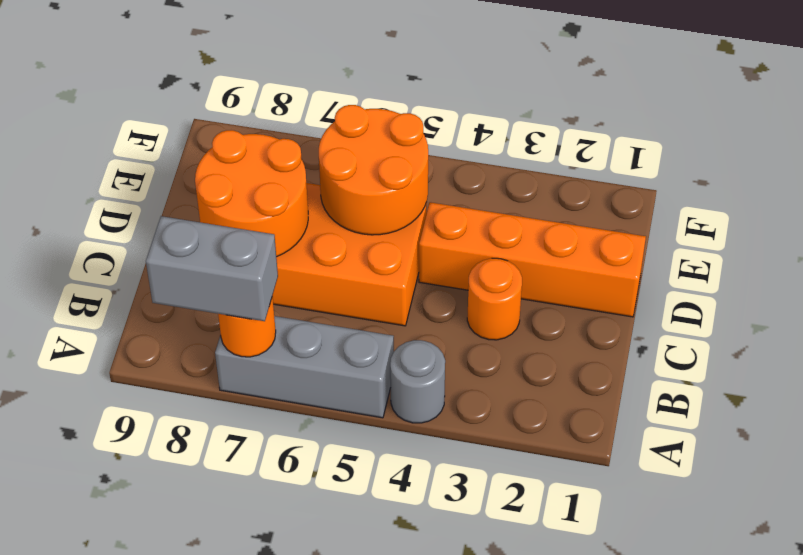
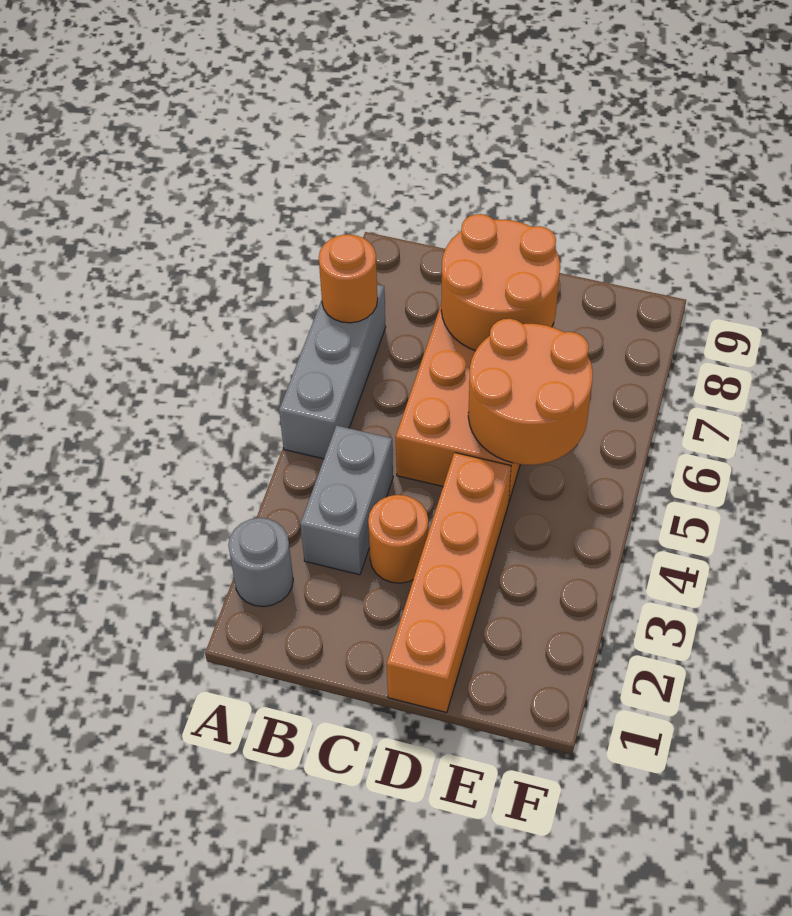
grey 1x1 round brick [390,340,445,423] -> grey 1x1 round brick moved to [228,518,293,607]
grey 1x2 brick [146,216,278,321] -> grey 1x2 brick moved to [300,426,393,575]

